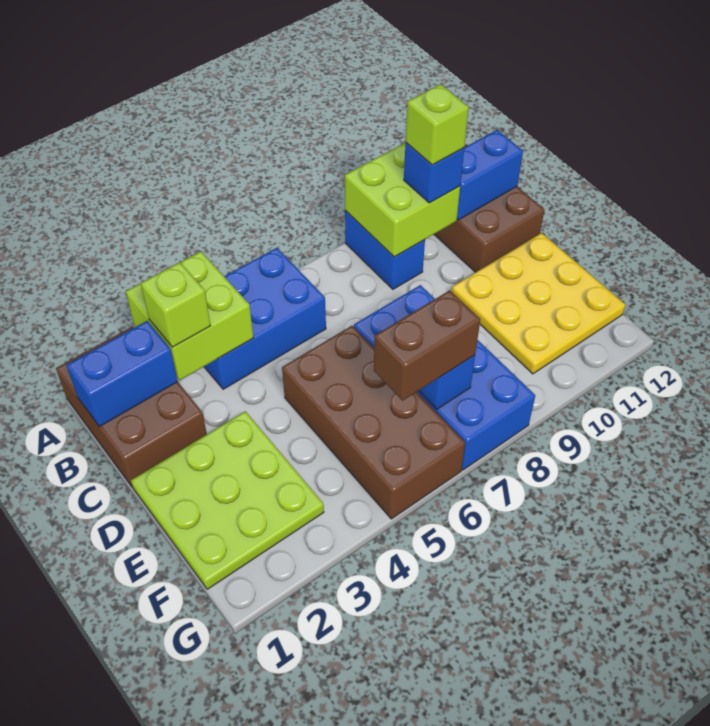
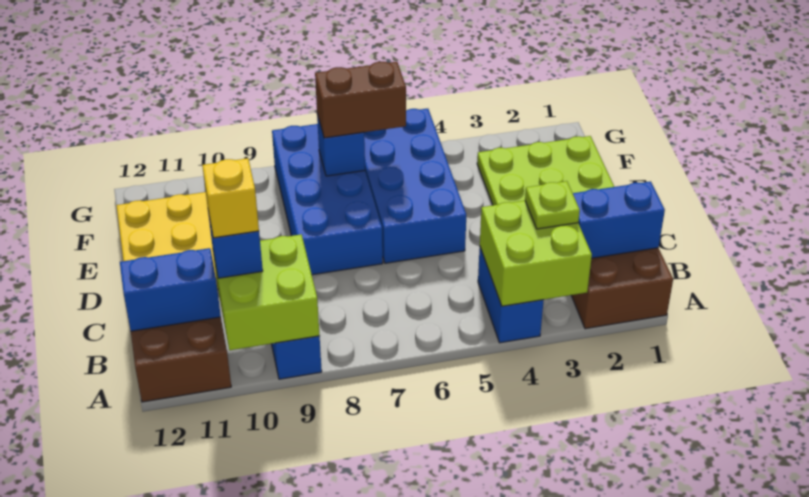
blue 2x3 brick [204,248,326,389] -> blue 1x2 brick [478,248,544,343]
lime 1x1 brick [141,262,211,347] -> lime 1x1 plate [525,181,580,229]
lime 1x1 brick [406,84,469,165] -> yellow 1x1 brick [202,158,259,238]
brown 2x4 brick [282,326,465,519] -> blue 2x4 brick [364,109,466,263]

